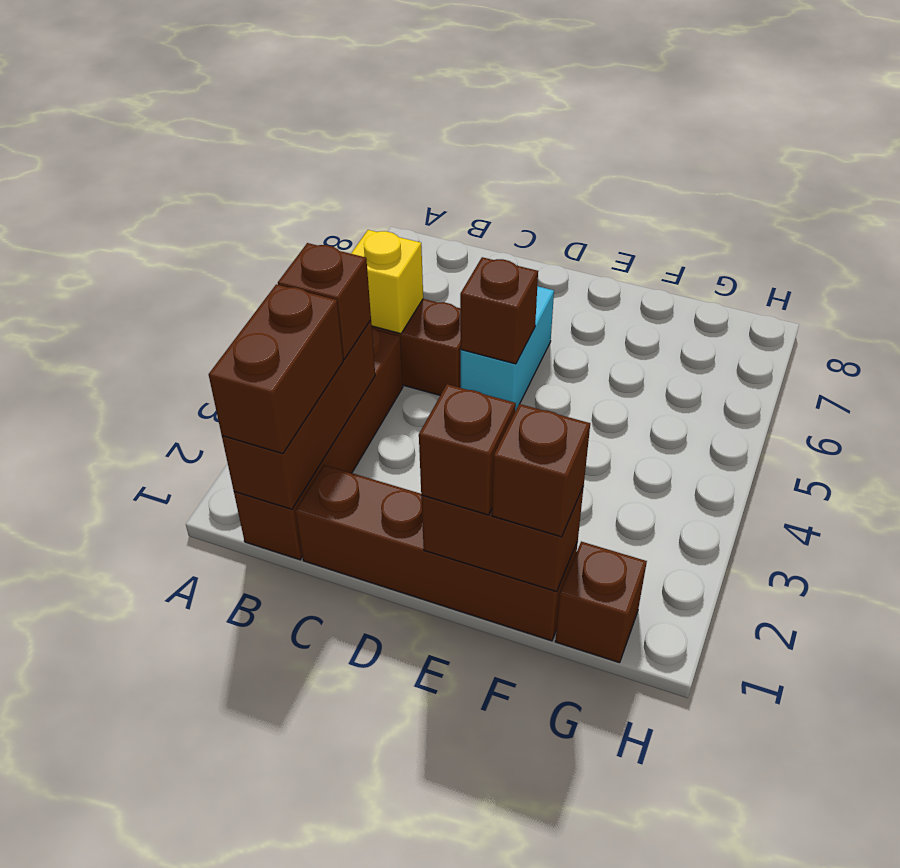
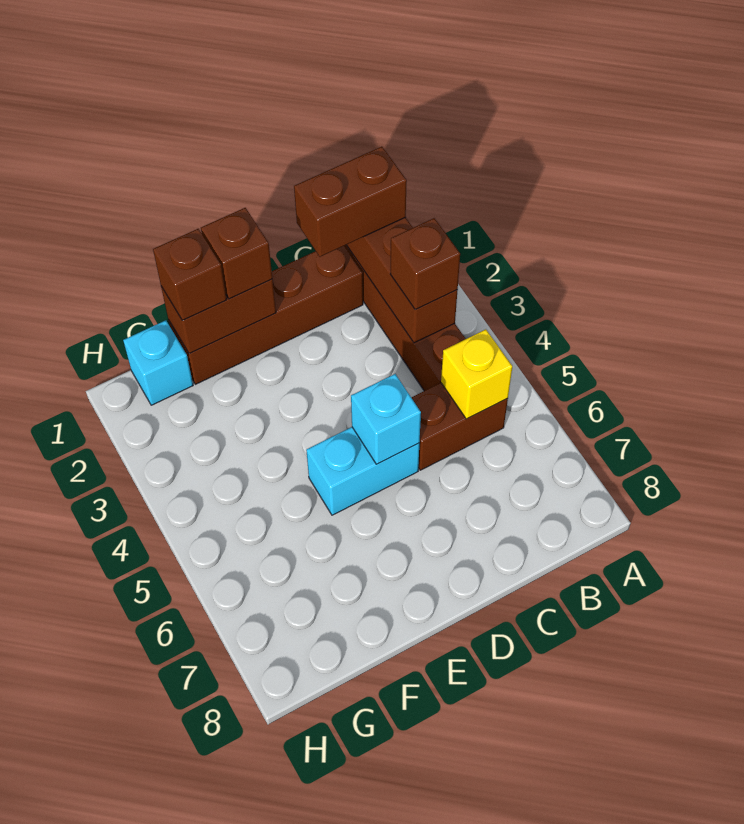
brown 1x2 brick [209,284,343,454] -> brown 1x2 brick turned to [294,147,407,257]
cyan 1x2 brick [461,286,554,411] -> cyan 1x2 brick turned to [306,427,419,515]
brown 1x1 brick [460,257,538,364] -> cyan 1x1 brick [351,374,421,464]
brown 1x1 brick [555,542,647,663] -> cyan 1x1 brick [123,320,193,405]

